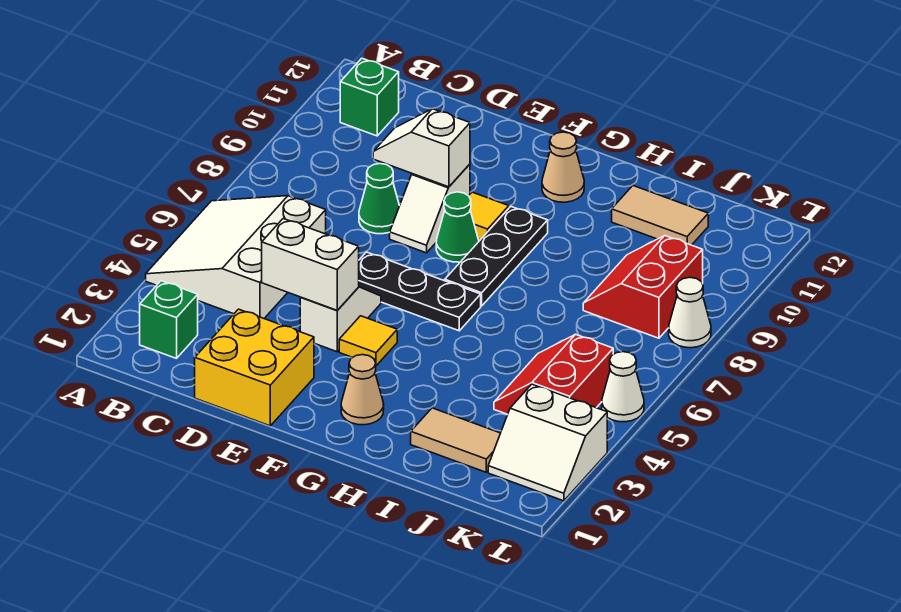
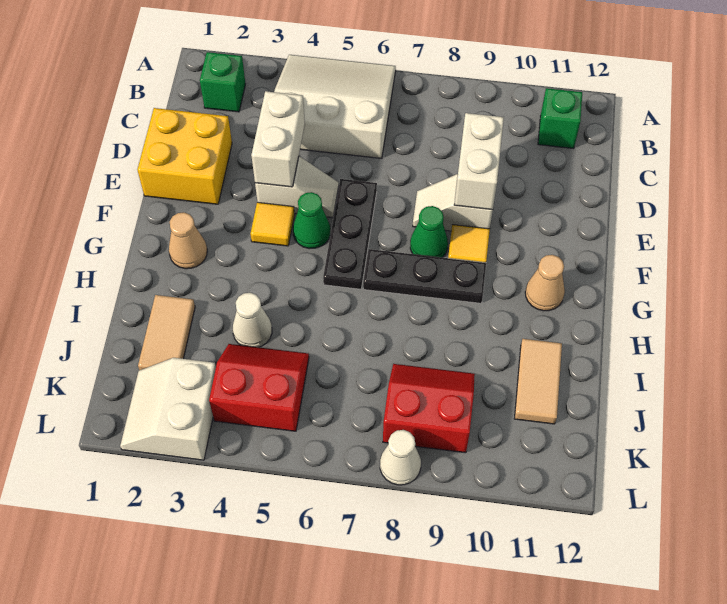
green 1x1 cone [359,164,400,234] -> green 1x1 cone moved to [293,192,330,249]
white 1x2 slope [373,109,470,187] -> white 1x2 brick [454,113,504,210]
white 1x1 cone [602,352,644,422] -> white 1x1 cone moved to [233,293,272,347]

